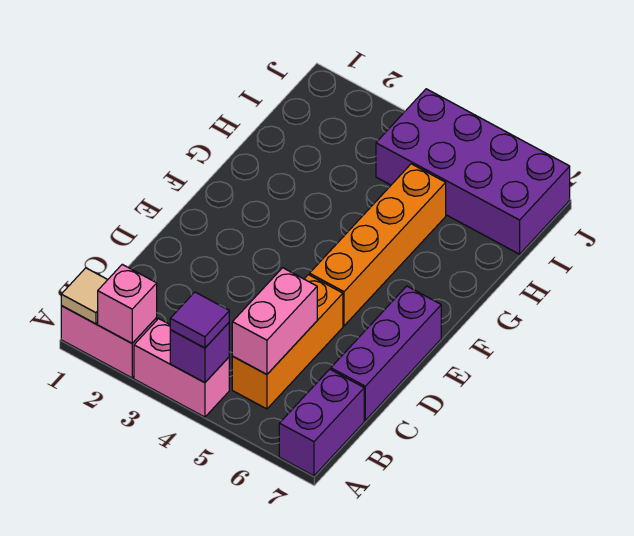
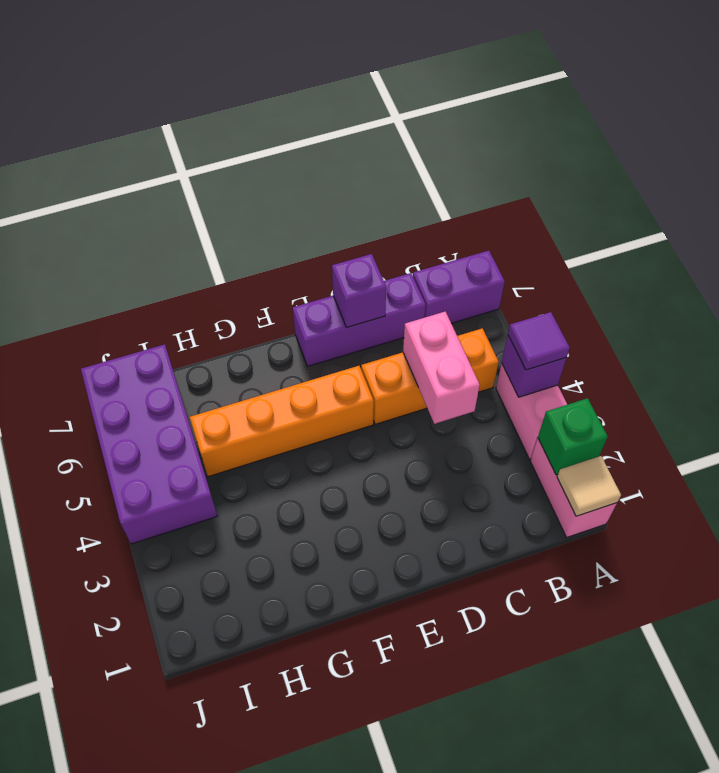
pink 1x1 brick [98,264,157,343] -> green 1x1 brick [538,398,608,475]
pink 1x2 brick [232,268,317,374] -> pink 1x2 brick turned to [403,312,480,424]
none -> purple 1x1 brick [332,254,386,327]

